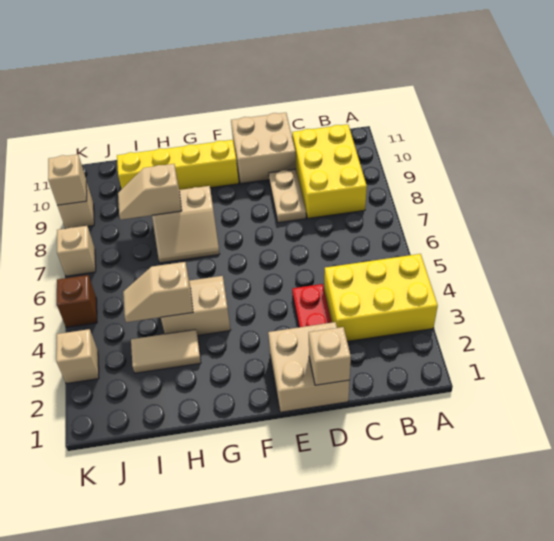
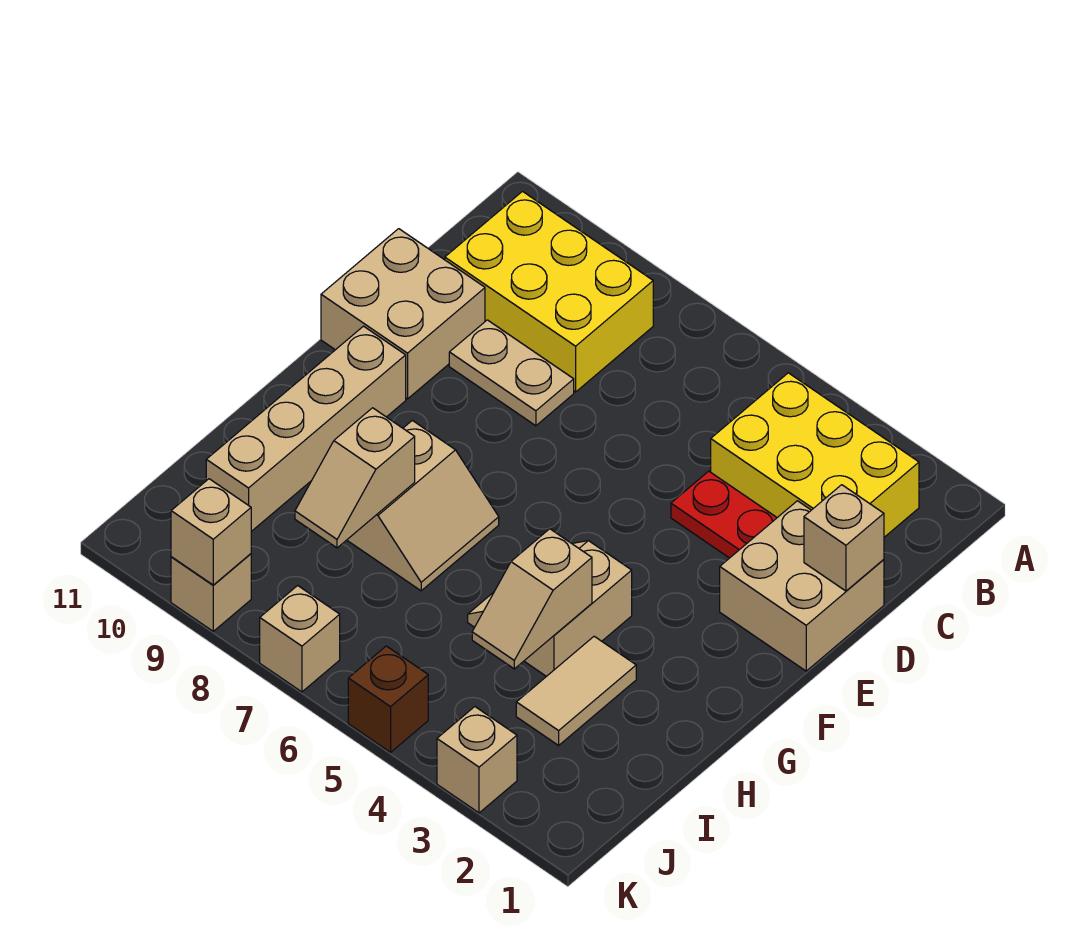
yellow 2x3 brick [324,254,438,342] -> yellow 2x3 brick turned to [711,373,919,537]
yellow 1x4 brick [117,140,239,190] -> tan 1x4 brick [206,326,406,531]

